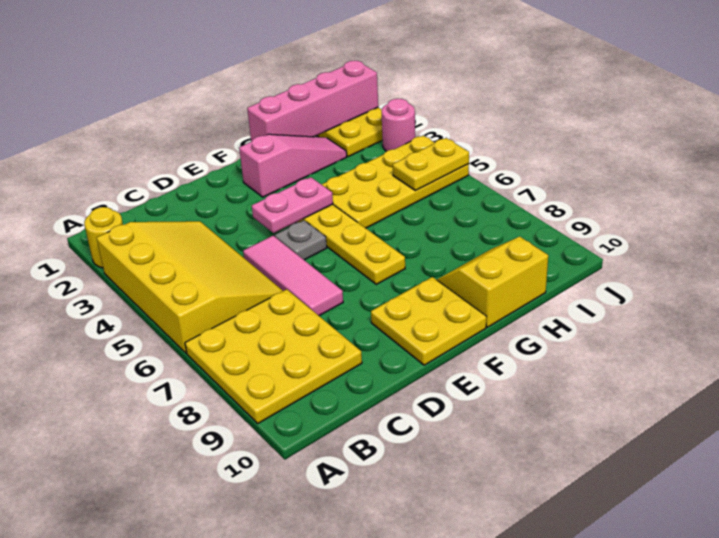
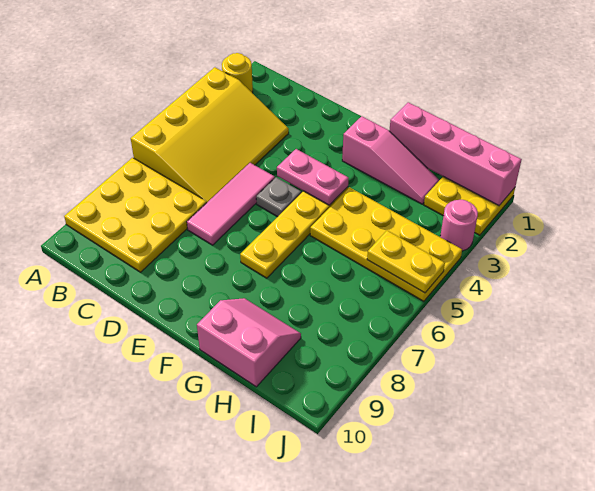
yellow 2x2 plate [371,277,486,365] -> none
yellow 2x2 slope [437,237,548,327] -> pink 2x2 slope [197,298,301,387]

